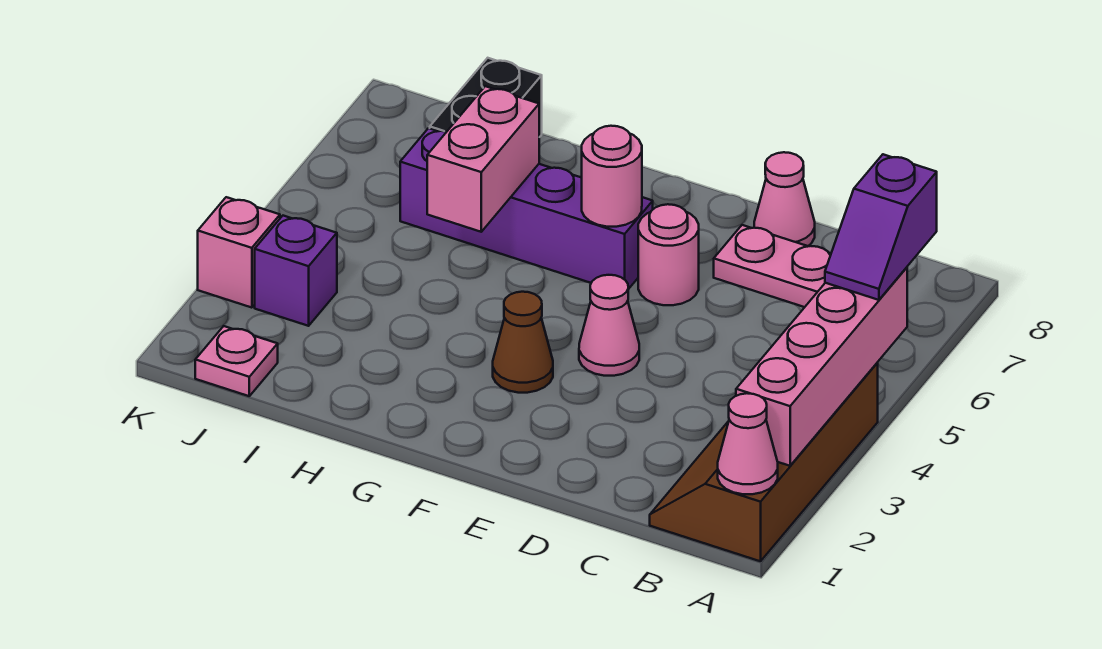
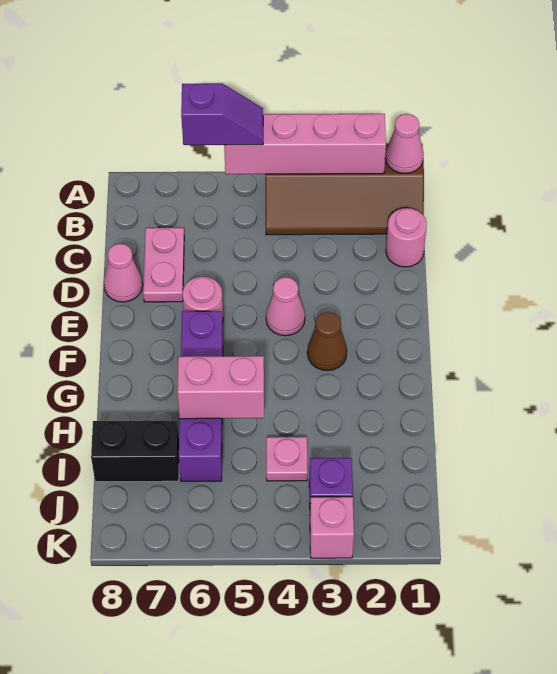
pink 1x1 round brick [582,126,642,227] -> pink 1x1 round brick moved to [386,208,427,267]
pink 1x1 plate [195,326,278,396] -> pink 1x1 plate moved to [266,437,308,481]

